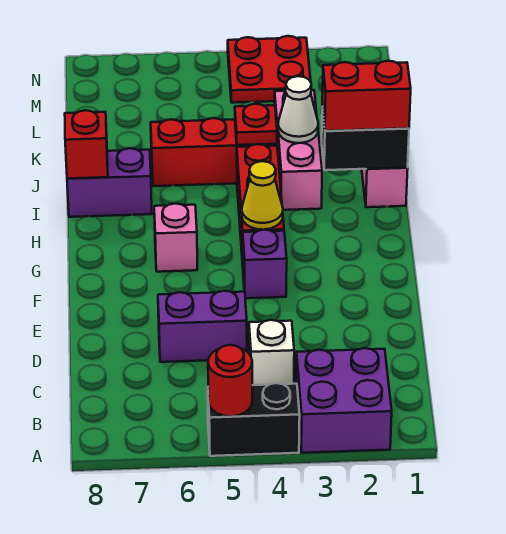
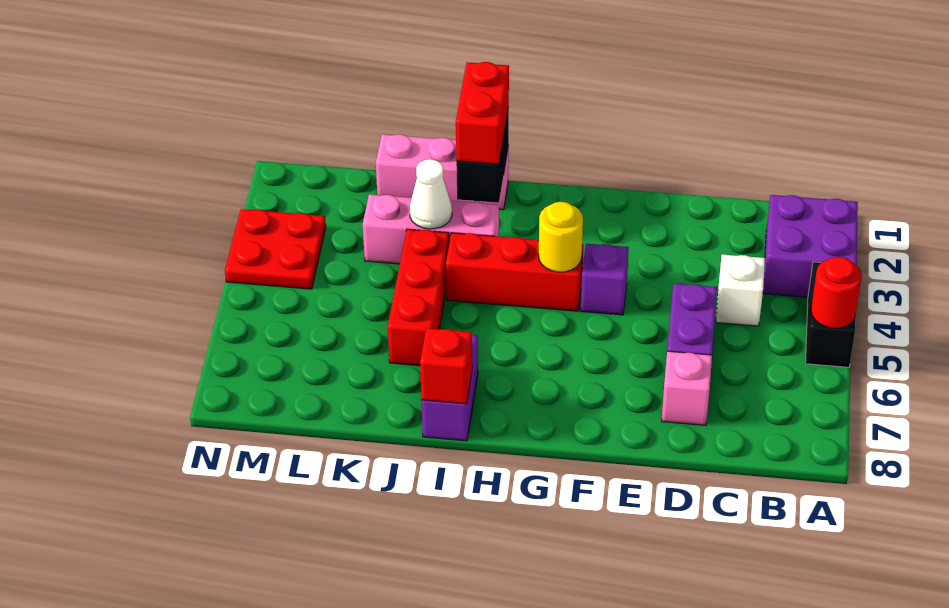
yellow 1x1 cone [242,161,283,230] -> yellow 1x1 round brick [539,202,583,272]
pink 1x1 brick [154,204,197,272] -> pink 1x1 brick moved to [662,351,712,425]
red 1x1 plate [235,104,277,145] -> none

